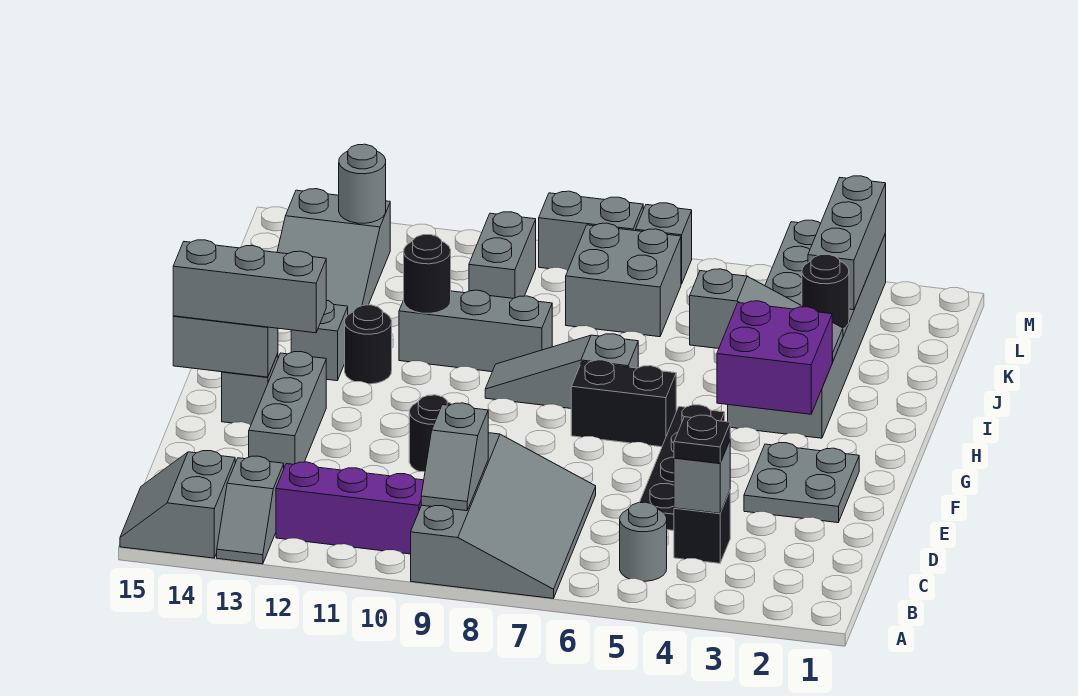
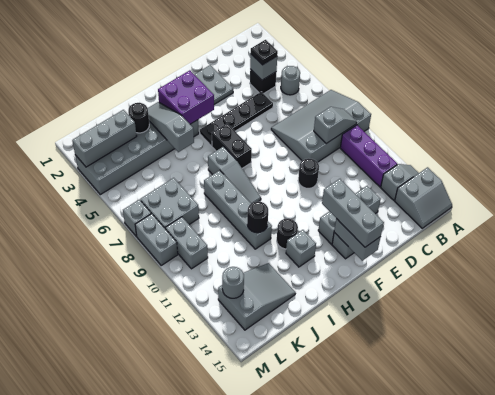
grey 1x3 brick [399,290,552,372] -> grey 1x4 brick [204,170,272,249]
grey 1x2 brick [469,212,536,298] -> grey 1x2 brick turned to [165,217,208,269]

